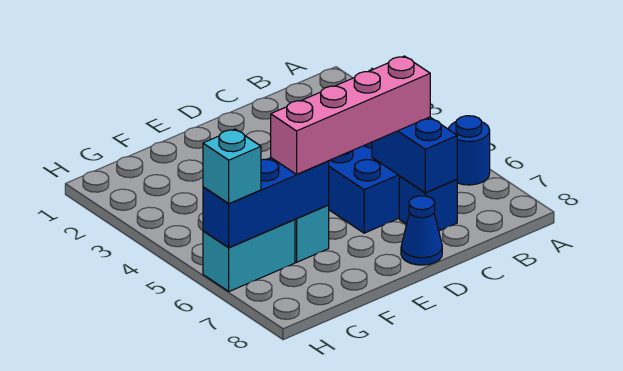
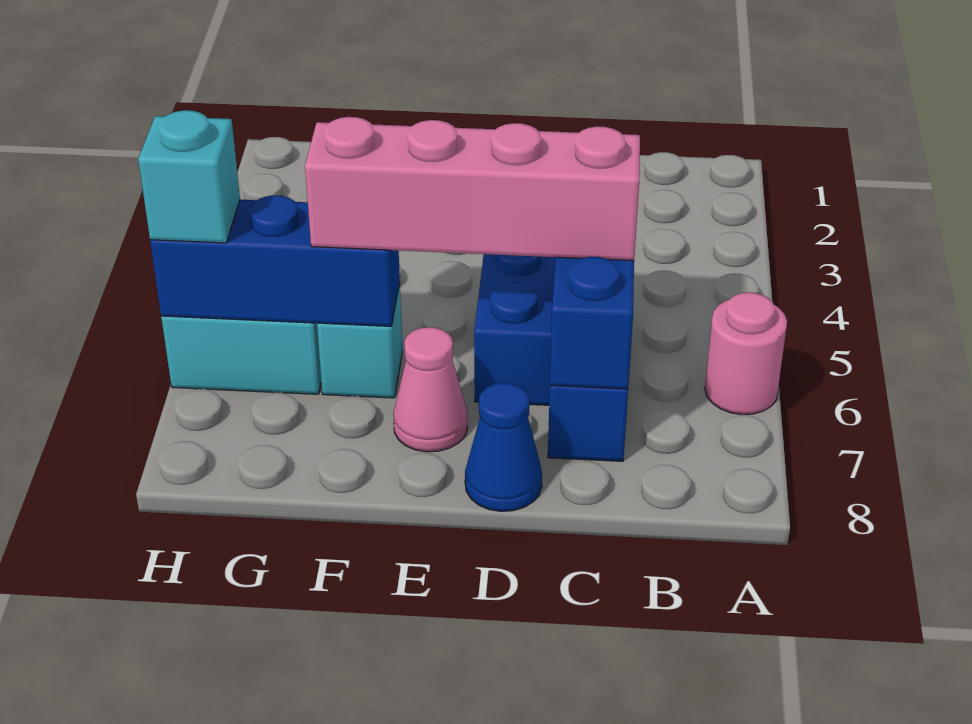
blue 1x1 round brick [449,116,490,185] -> pink 1x1 round brick [705,292,787,415]
none -> pink 1x1 cone [393,327,468,452]

